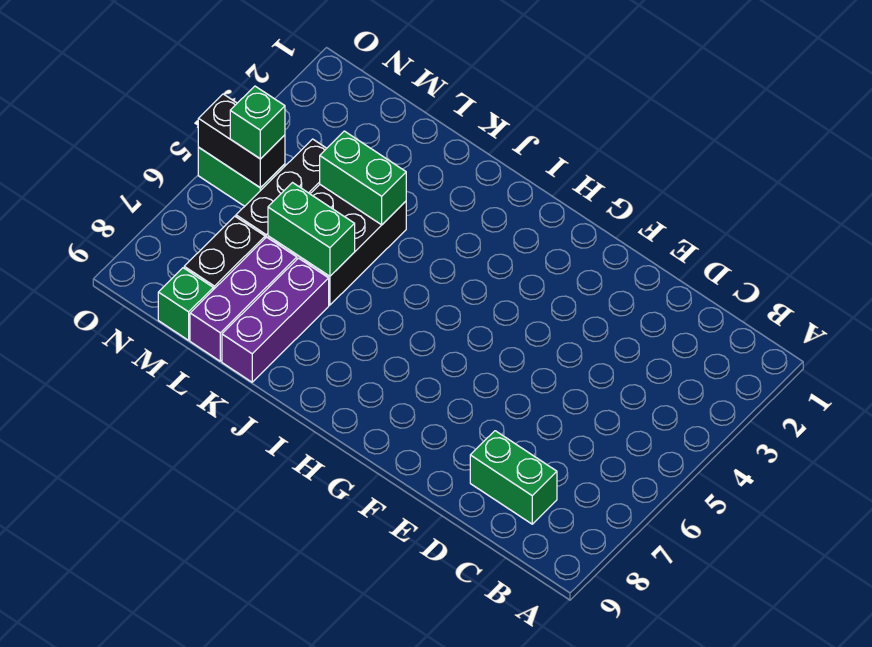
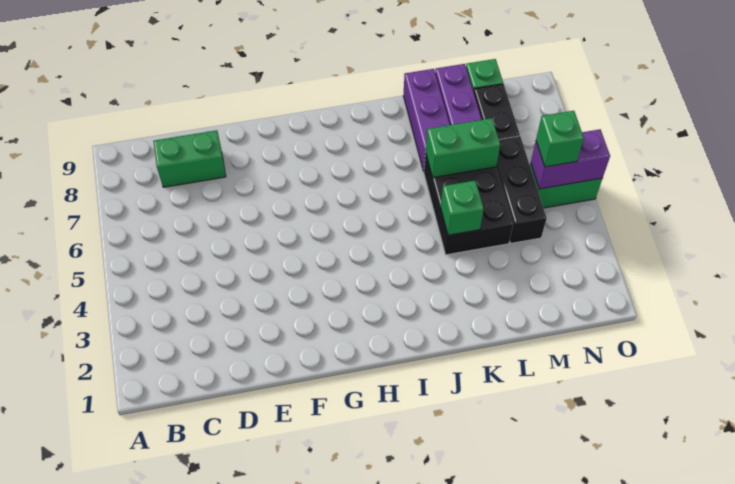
green 1x2 brick [320,131,406,225] -> green 1x1 brick [441,180,484,235]
black 1x2 brick [198,94,285,188] -> purple 1x2 brick [531,129,610,189]

